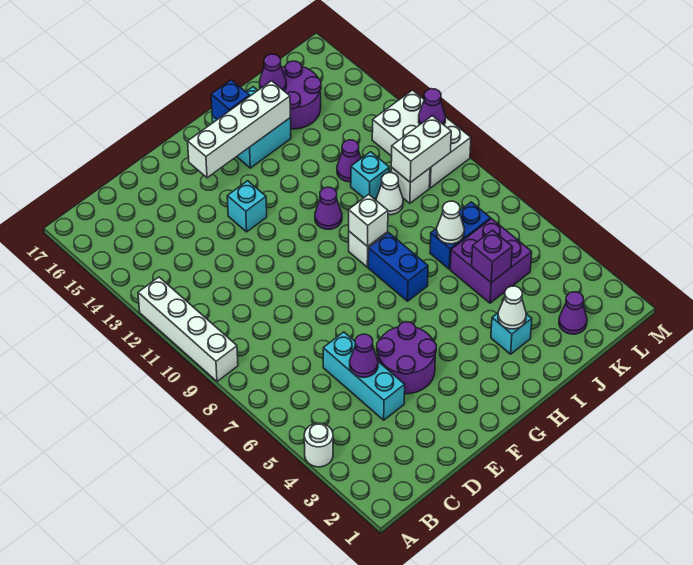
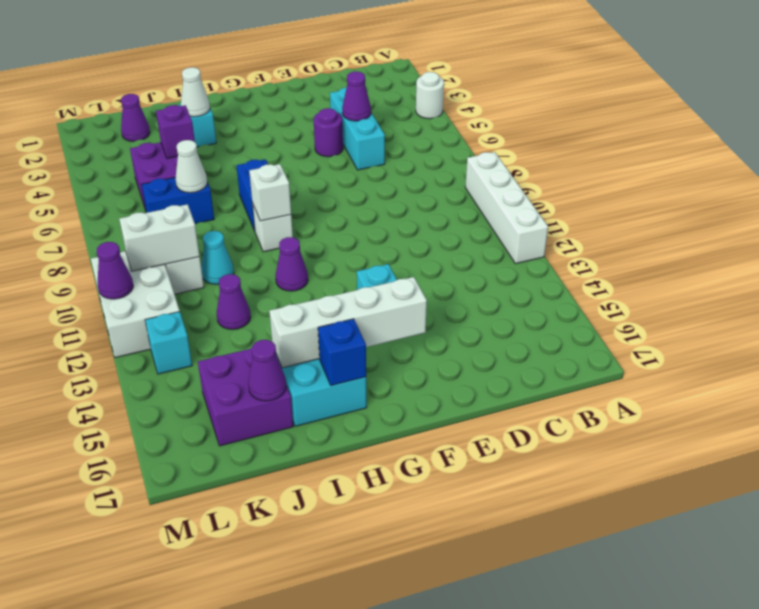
purple 2x2 round brick [377,322,436,394] -> purple 1x1 round brick [314,108,343,157]
white 1x1 cone [376,173,403,215] -> cyan 1x1 cone [201,231,234,284]
cyan 1x1 brick [351,152,389,199] -> cyan 1x1 brick moved to [145,312,192,374]
purple 2x2 round brick [282,61,321,129] -> purple 2x2 brick [198,348,293,446]

